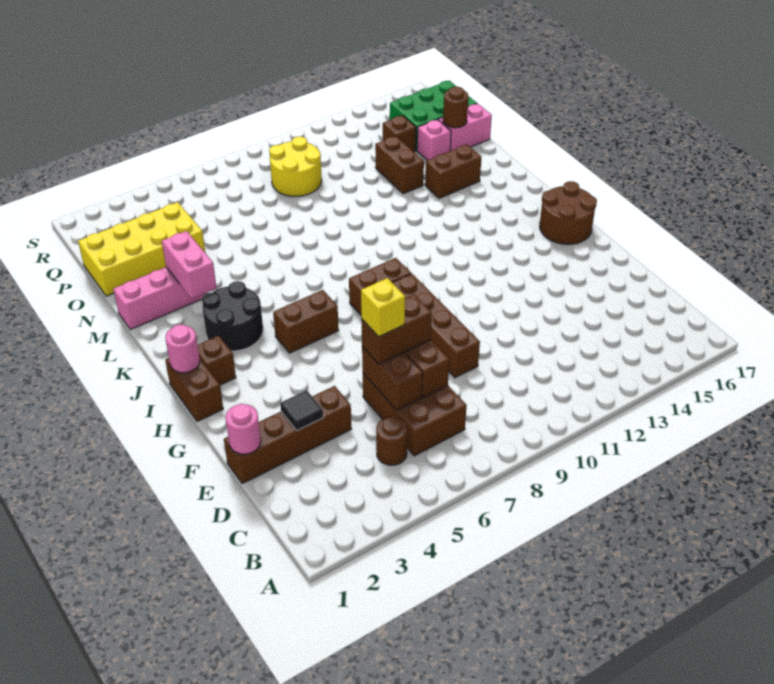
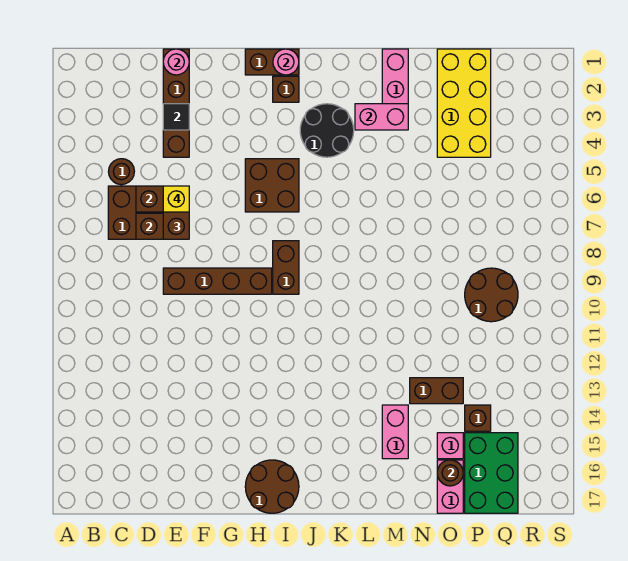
brown 1x2 brick [273,290,339,353] -> brown 2x2 brick [245,159,299,212]
brown 1x2 brick [425,145,481,198] -> pink 1x2 brick [382,405,408,459]
yellow 2x2 round brick [269,137,322,196] -> brown 2x2 round brick [465,268,518,322]

